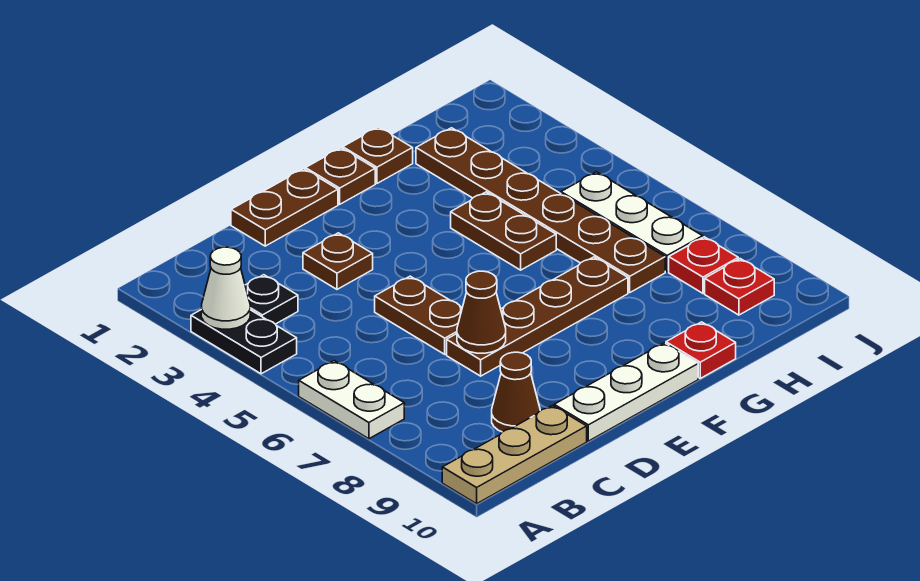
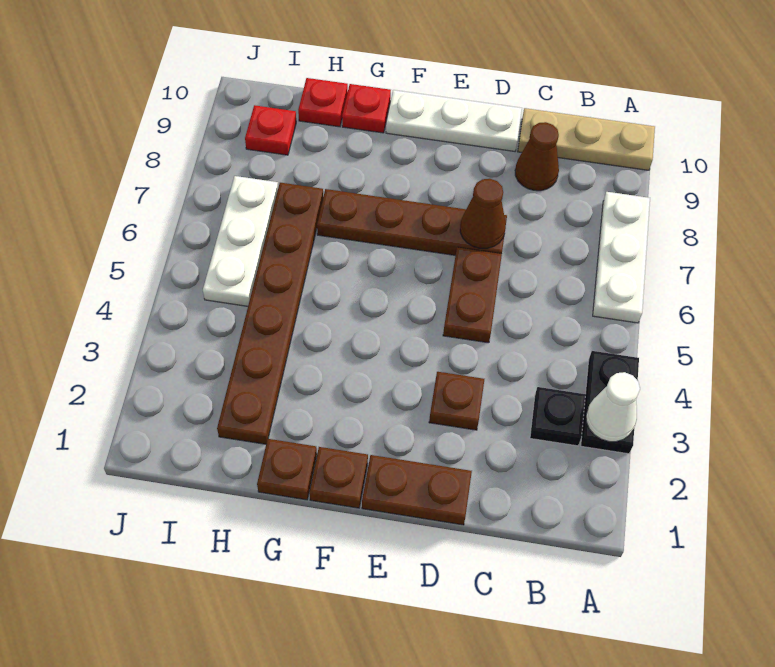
white 1x2 plate [299,361,404,439] -> white 1x3 plate [593,192,650,323]
brown 1x2 plate [451,192,556,270] -> none
red 1x1 plate [669,237,738,293] -> red 1x1 plate moved to [298,78,348,127]

